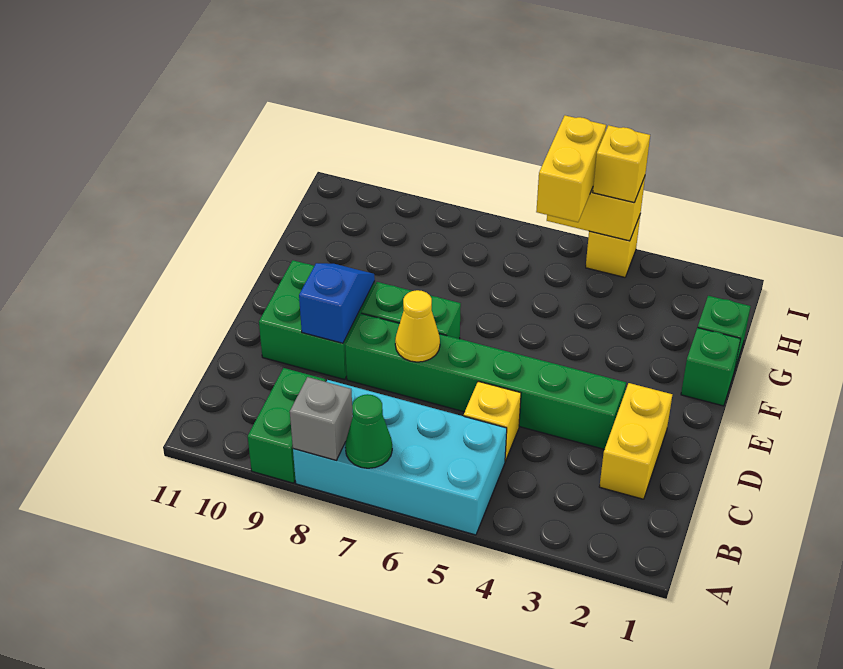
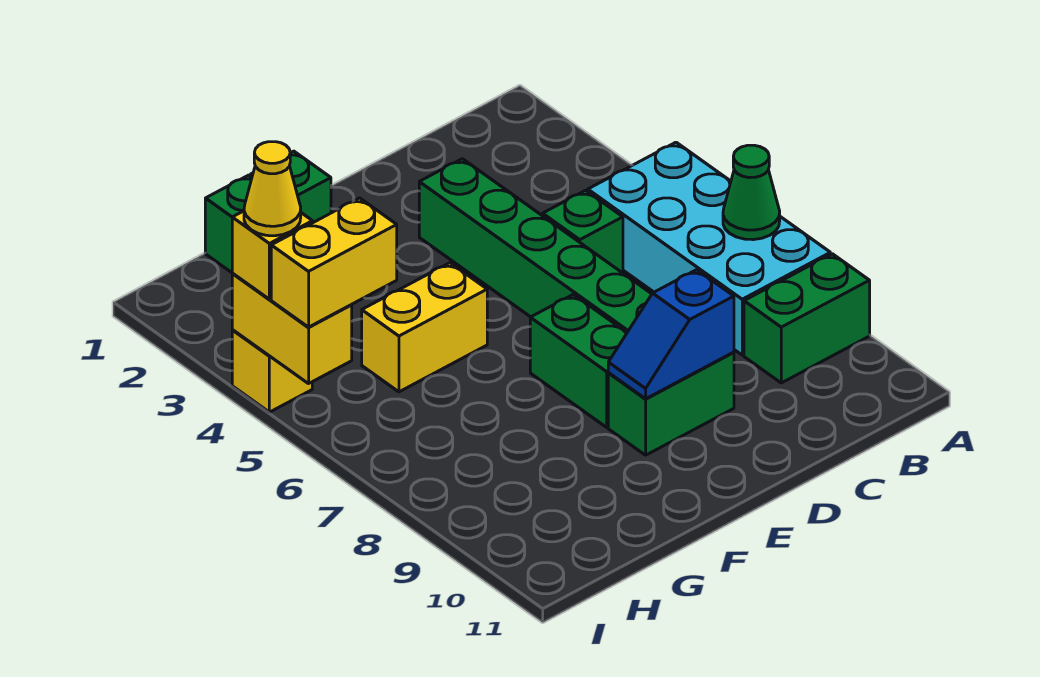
grey 1x1 brick [290,377,353,460] -> none
yellow 1x2 brick [599,383,672,499] -> yellow 1x2 brick moved to [362,263,487,392]
yellow 1x1 brick [464,381,521,461] -> green 1x1 brick [543,190,623,273]
yellow 1x1 cone [395,290,440,362] -> yellow 1x1 cone moved to [244,142,301,236]
green 2x2 brick [259,260,375,380] -> green 1x2 brick [608,352,734,455]

